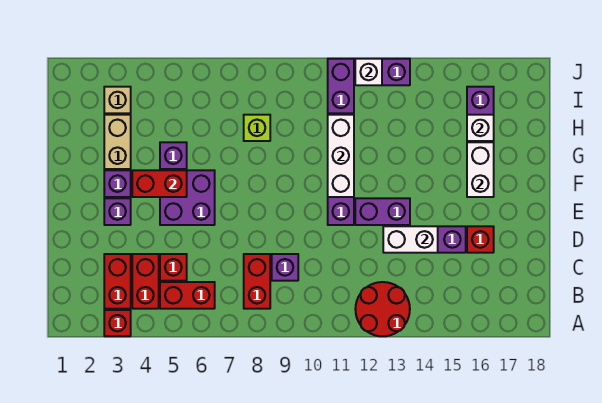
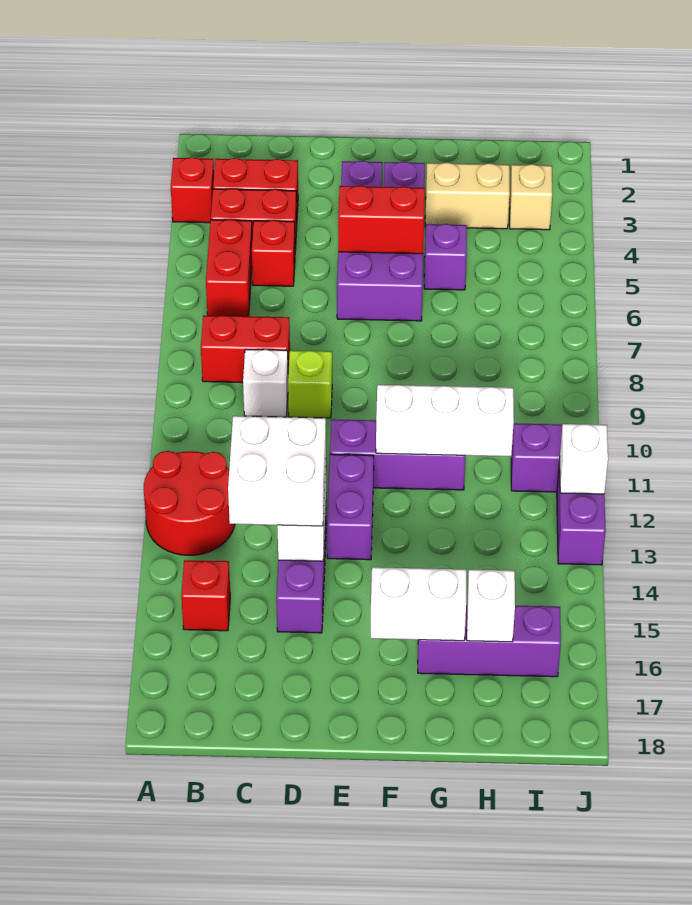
purple 1x1 brick [272,254,298,281] -> white 1x1 brick [243,349,288,417]
none -> white 2x2 brick [228,416,326,526]
red 1x1 brick [467,226,494,253] -> red 1x1 brick moved to [181,560,230,631]
red 1x2 brick [132,170,187,197] -> red 1x2 brick turned to [338,186,425,254]
lime 1x1 brick [244,115,270,141] -> lime 1x1 brick moved to [288,350,332,418]

